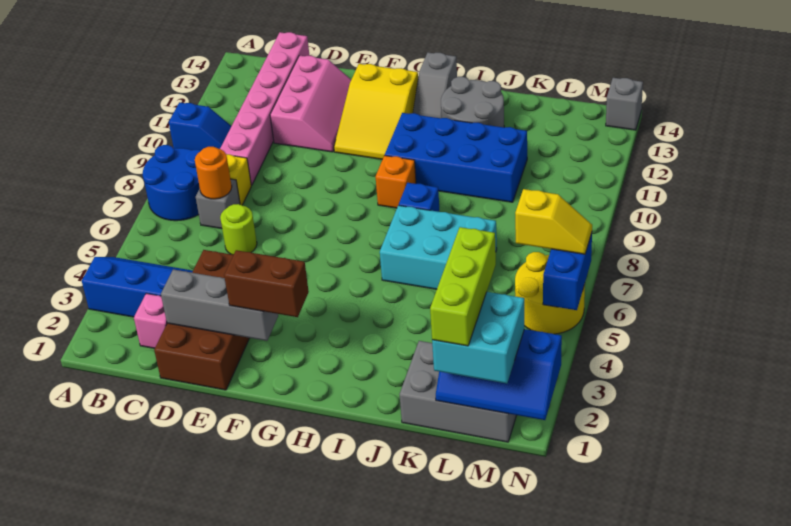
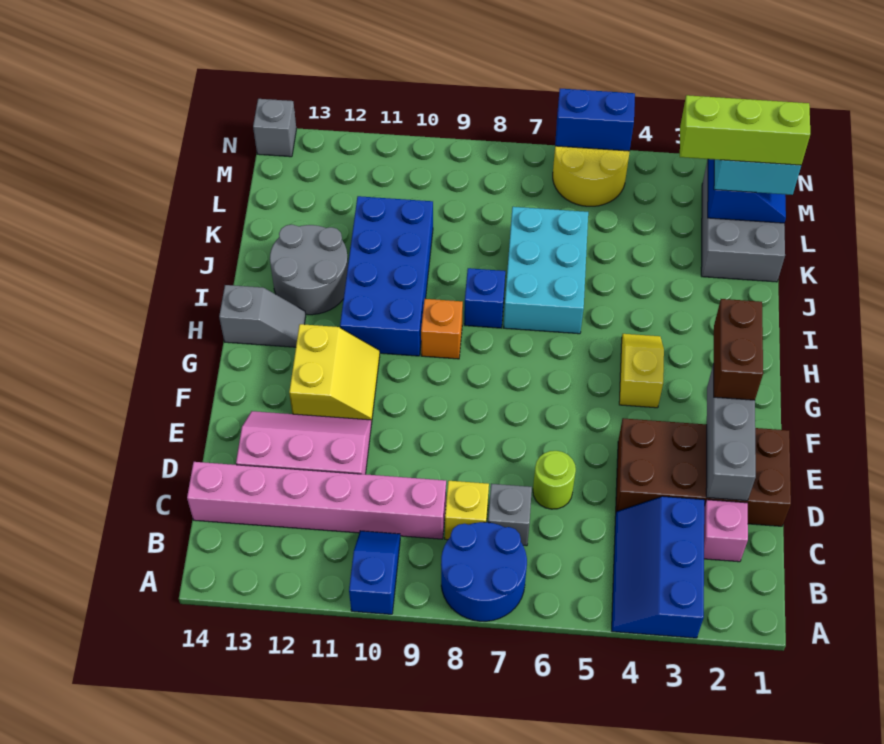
orange 1x1 round brick [195,147,232,199] -> none
yellow 2x3 slope [334,64,418,159] -> yellow 2x2 slope [289,324,380,422]
yellow 1x2 slope [515,189,592,254] -> yellow 1x2 slope moved to [619,334,664,408]

